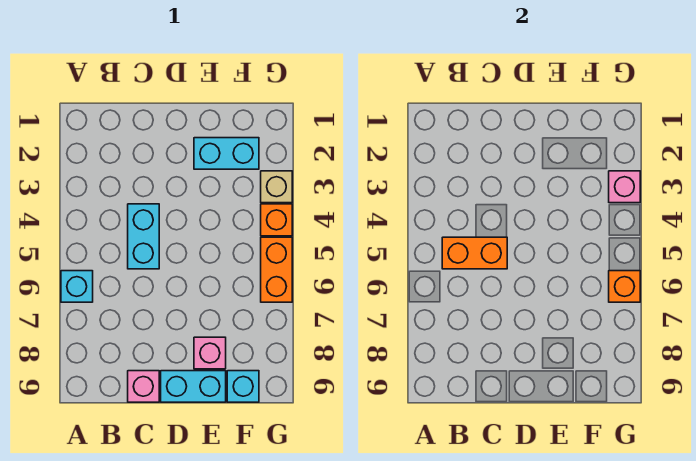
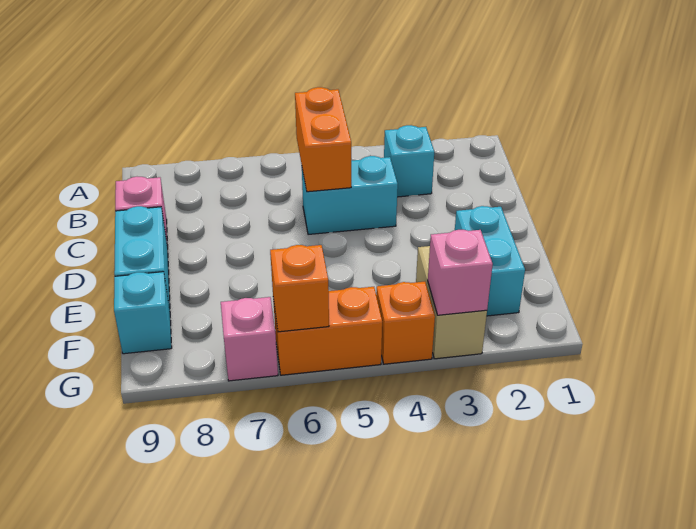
cyan 1x1 brick [61,271,93,302] -> cyan 1x1 brick moved to [384,125,434,197]
pink 1x1 brick [194,337,226,369] -> pink 1x1 brick moved to [221,297,278,381]
tan 1x1 brick [261,171,292,203] -> tan 1x2 brick [416,246,487,359]

